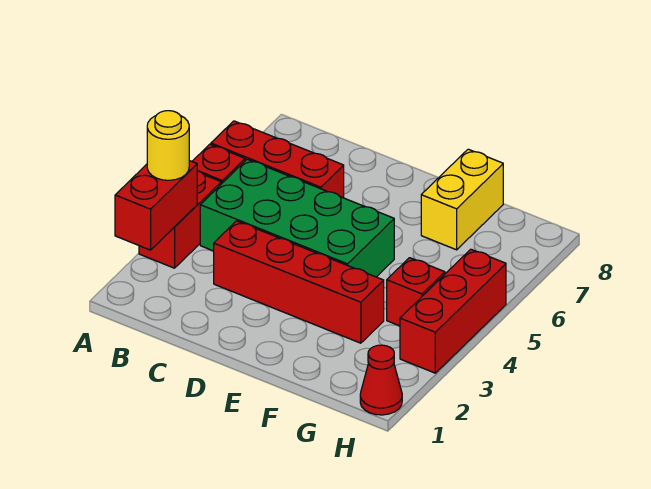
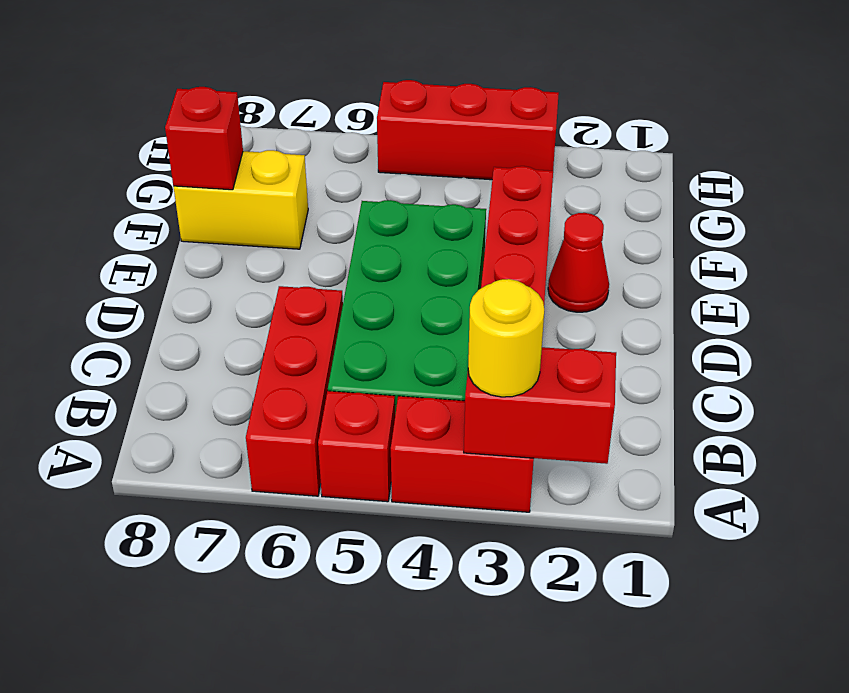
red 1x1 brick [387,258,445,326] -> red 1x1 brick moved to [165,87,243,190]
red 1x1 cone [360,345,402,415] -> red 1x1 cone moved to [548,213,609,312]

